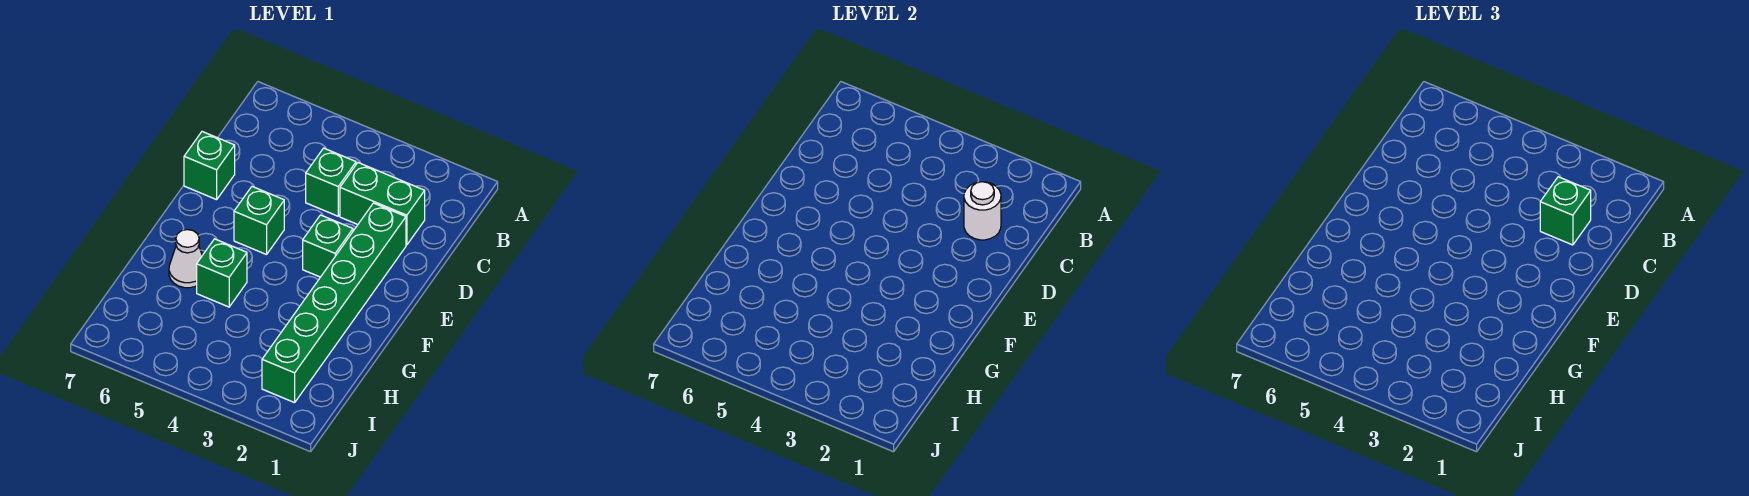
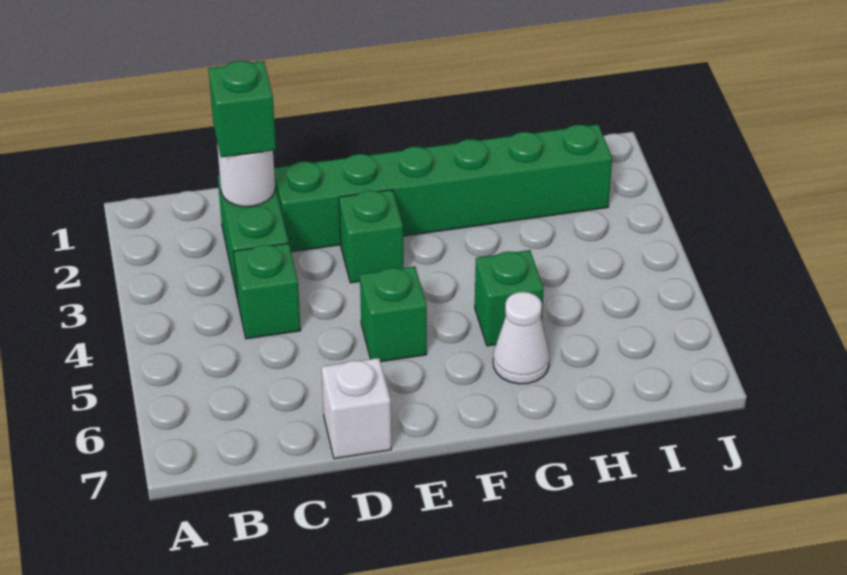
green 1x1 brick [184,132,235,200] -> white 1x1 brick [322,358,391,459]

